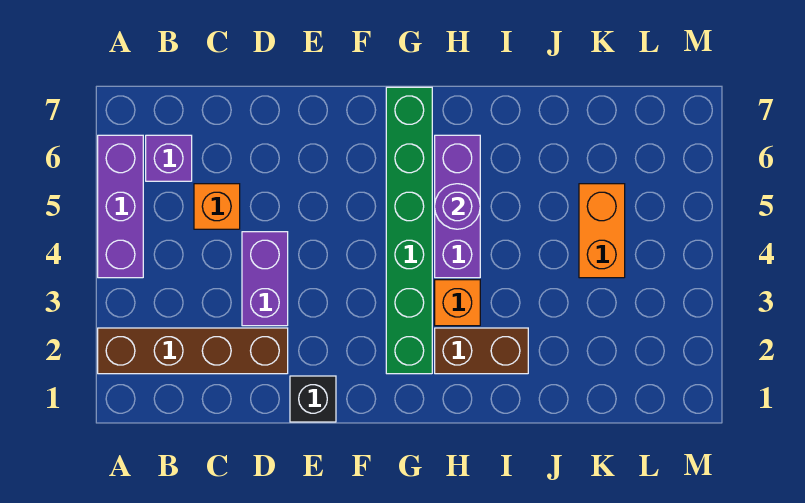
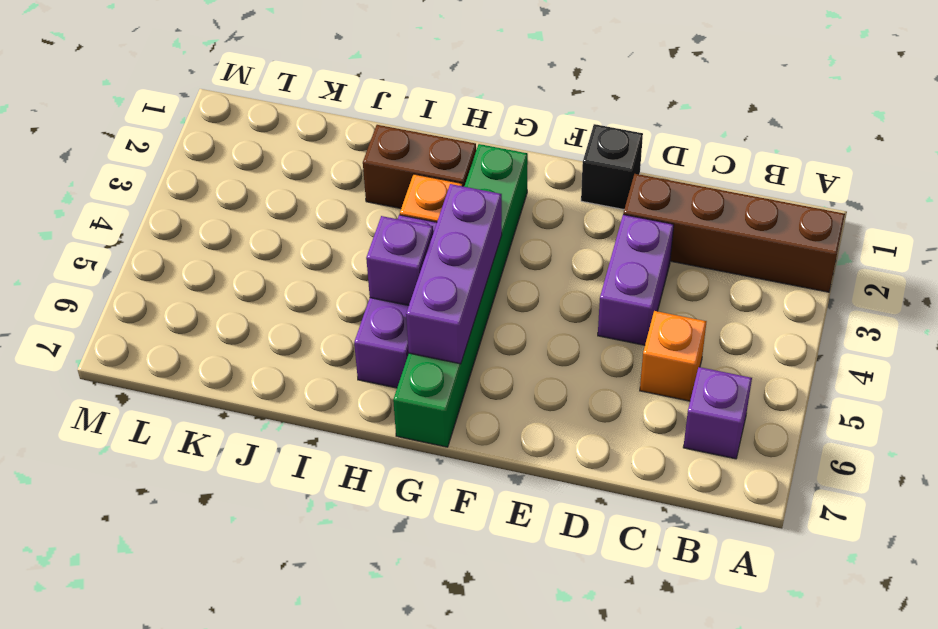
purple 1x3 brick [98,135,143,278] -> purple 1x3 brick moved to [406,184,502,364]
purple 1x1 round brick [435,184,480,229] -> purple 1x1 brick [366,216,433,305]
orange 1x2 brick [579,184,625,278] -> none

